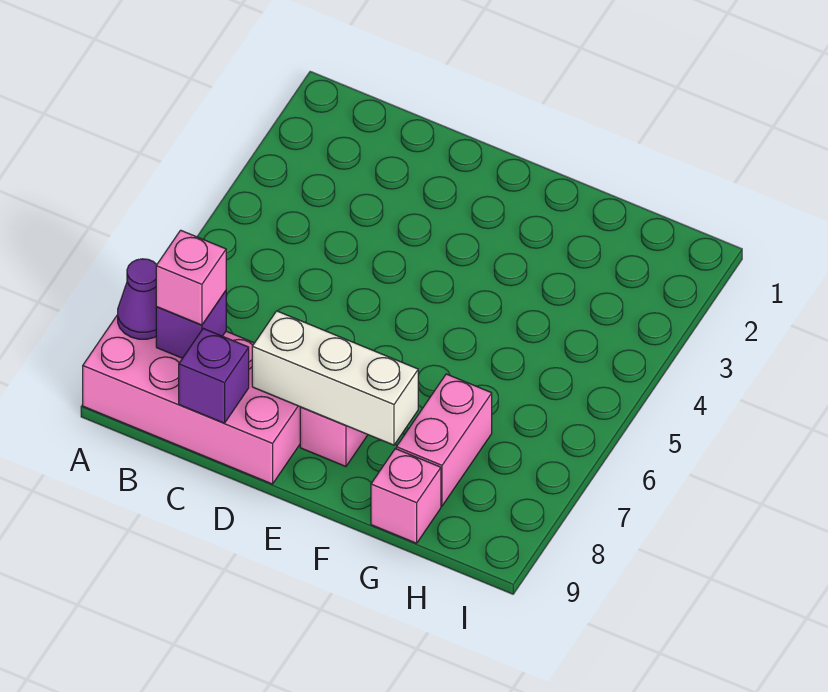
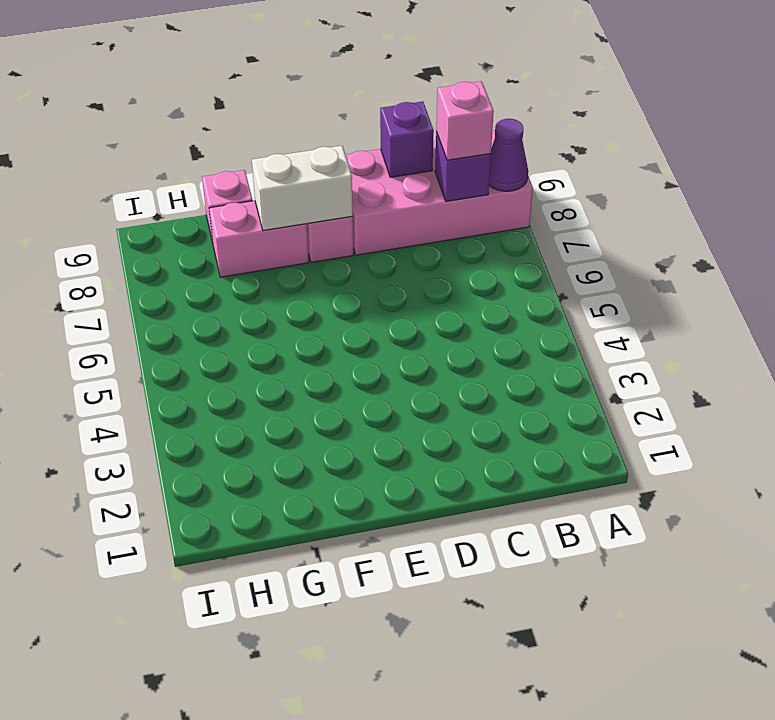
white 1x3 brick [252,311,418,445] -> white 1x2 brick [252,146,353,231]
pink 1x2 brick [396,374,492,506] -> pink 1x2 brick turned to [209,201,309,277]

